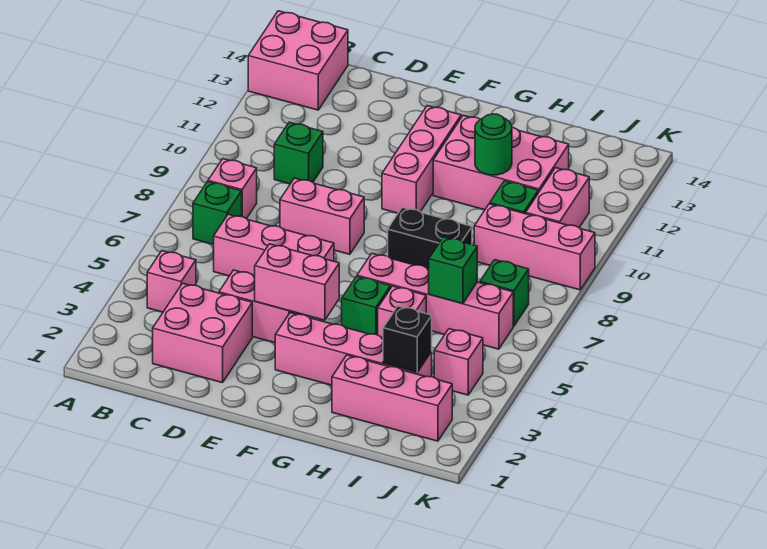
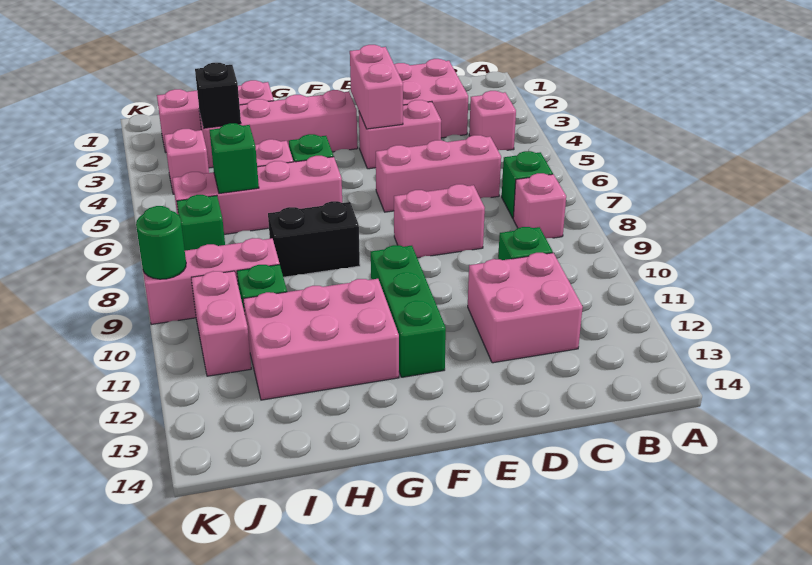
pink 2x2 brick [248,11,348,110] -> pink 2x2 brick moved to [468,253,583,363]
pink 1x2 brick [255,244,339,320] -> pink 1x2 brick turned to [350,45,403,129]
pink 1x3 brick [382,106,461,213] -> green 1x3 brick [371,245,446,377]
green 1x1 round brick [475,114,512,175] -> green 1x1 round brick moved to [136,206,186,279]

